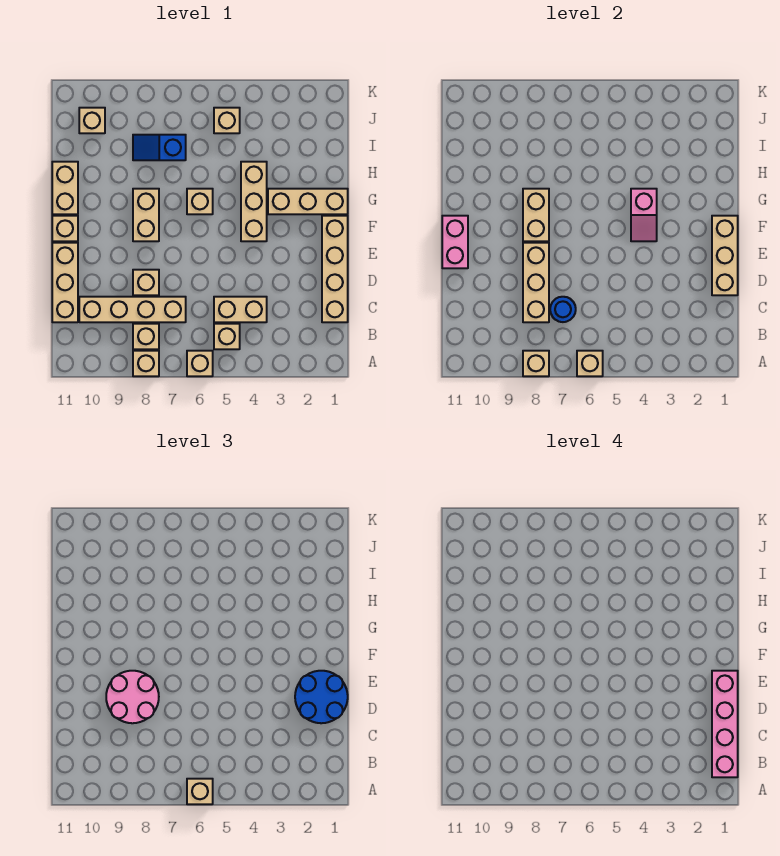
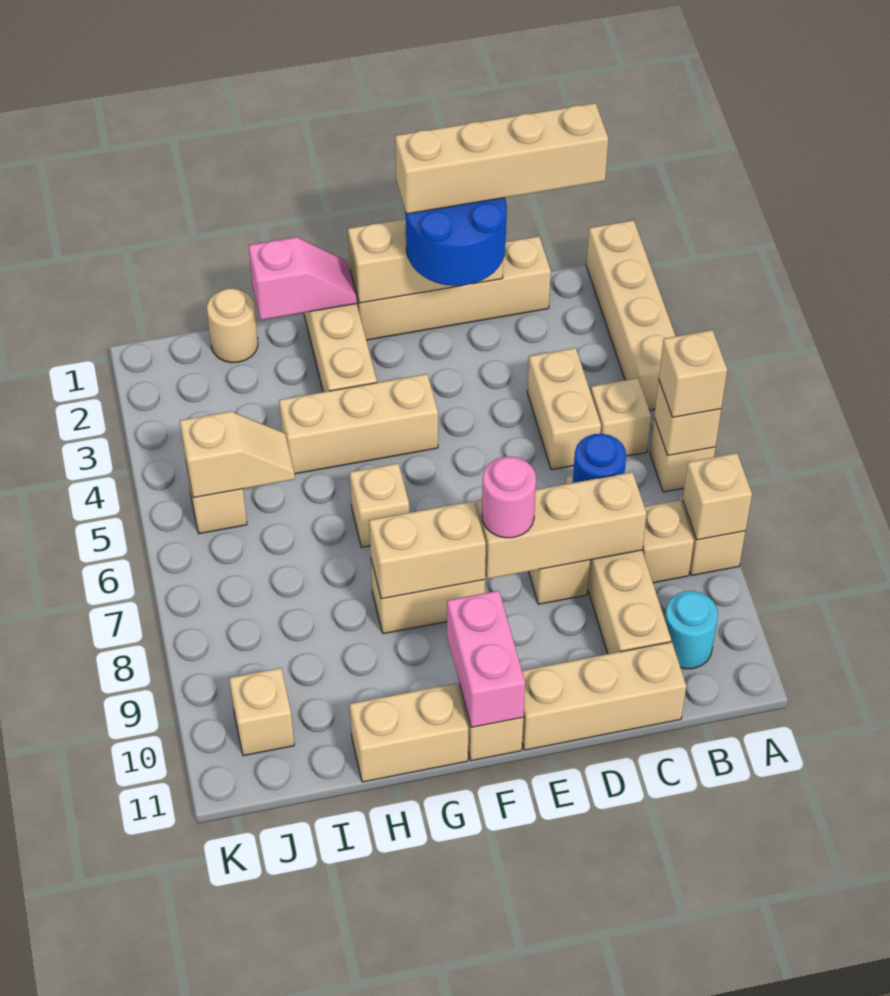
none -> tan 1x4 brick [586,220,676,410]
pink 1x4 brick [712,671,738,777] -> tan 1x4 brick [395,103,608,214]
none -> cyan 1x1 round brick [665,591,718,669]
pink 2x2 round brick [106,671,159,723] -> pink 1x1 round brick [482,457,536,538]
pink 1x2 brick [442,216,468,268] -> pink 1x2 brick turned to [447,591,525,727]
pink 1x2 slope [631,189,657,241] -> pink 1x2 slope moved to [248,237,357,320]
none -> tan 1x1 round brick [207,289,258,363]
none -> tan 1x2 slope [180,411,295,498]
blue 1x2 slope [133,135,186,160] -> none

